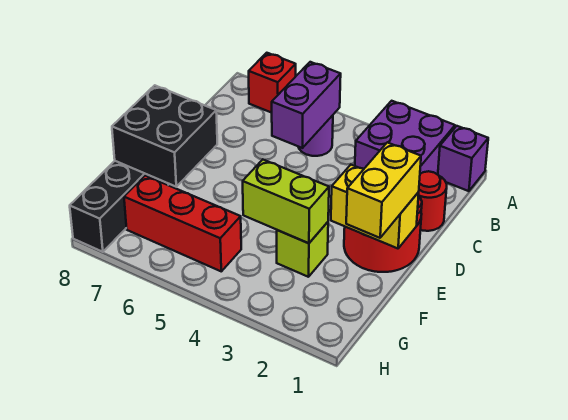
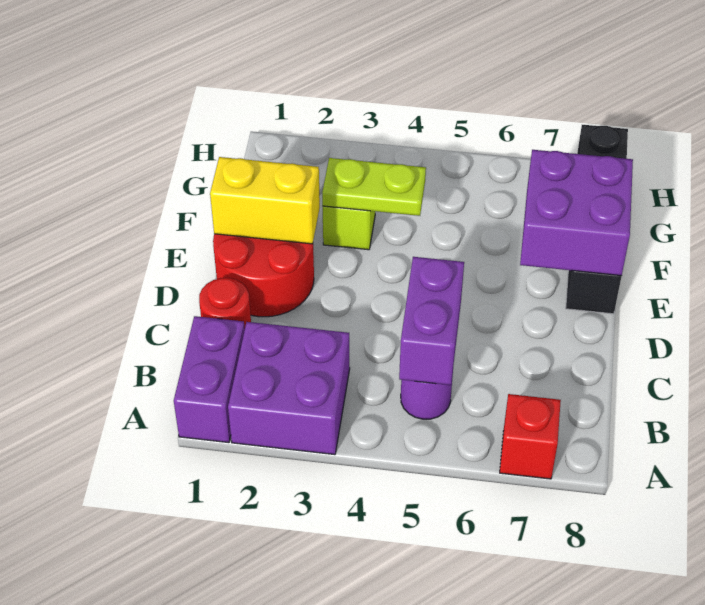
purple 1x1 brick [438,126,488,191] -> purple 1x2 brick [174,316,245,443]
yellow 1x2 brick [346,143,421,238] -> none
black 2x2 brick [112,85,217,187] -> purple 2x2 brick [520,150,633,276]
lime 1x2 brick [243,160,329,243] -> lime 1x2 plate [322,158,426,216]
red 1x3 brick [124,176,241,271] -> none

